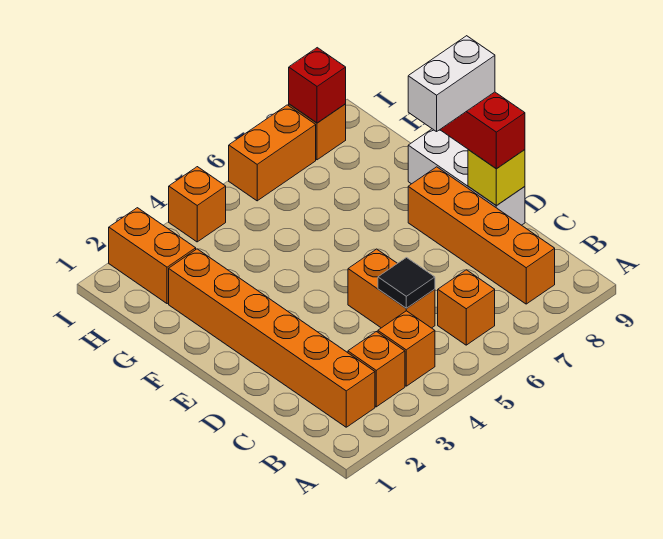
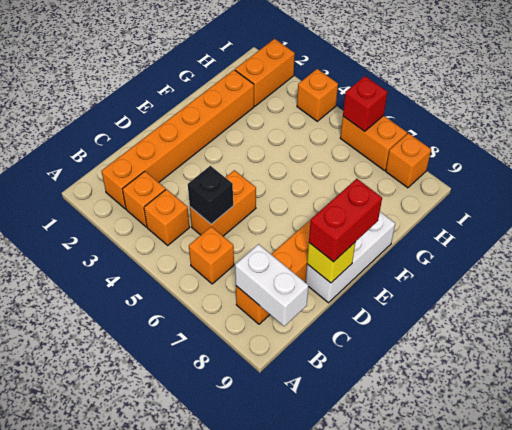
black 1x1 tile [378,258,435,308] -> black 1x1 brick [188,166,233,224]
white 1x2 brick [408,36,495,132] -> white 1x2 brick moved to [235,244,309,326]
red 1x1 brick [289,48,346,123] -> red 1x1 brick moved to [343,76,387,131]

